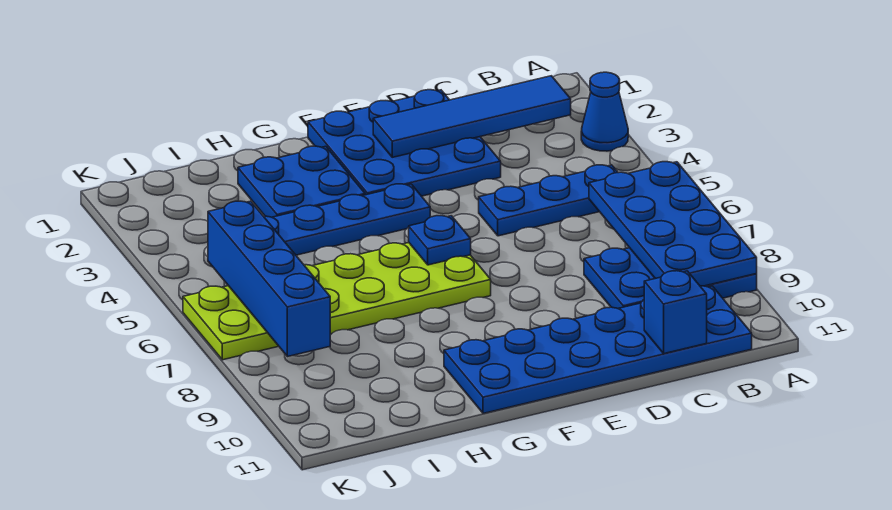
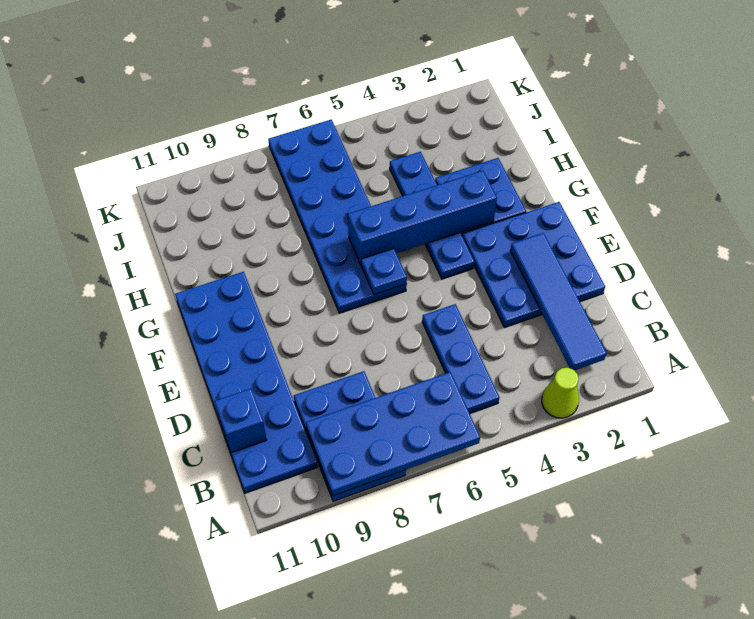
blue 1x1 cone [581,72,628,151] -> lime 1x1 cone [542,368,579,418]
lime 2x6 plate [183,243,491,360] -> blue 2x6 plate [268,119,407,313]
blue 1x4 brick [208,201,330,357] -> blue 1x4 brick moved to [348,171,497,264]

